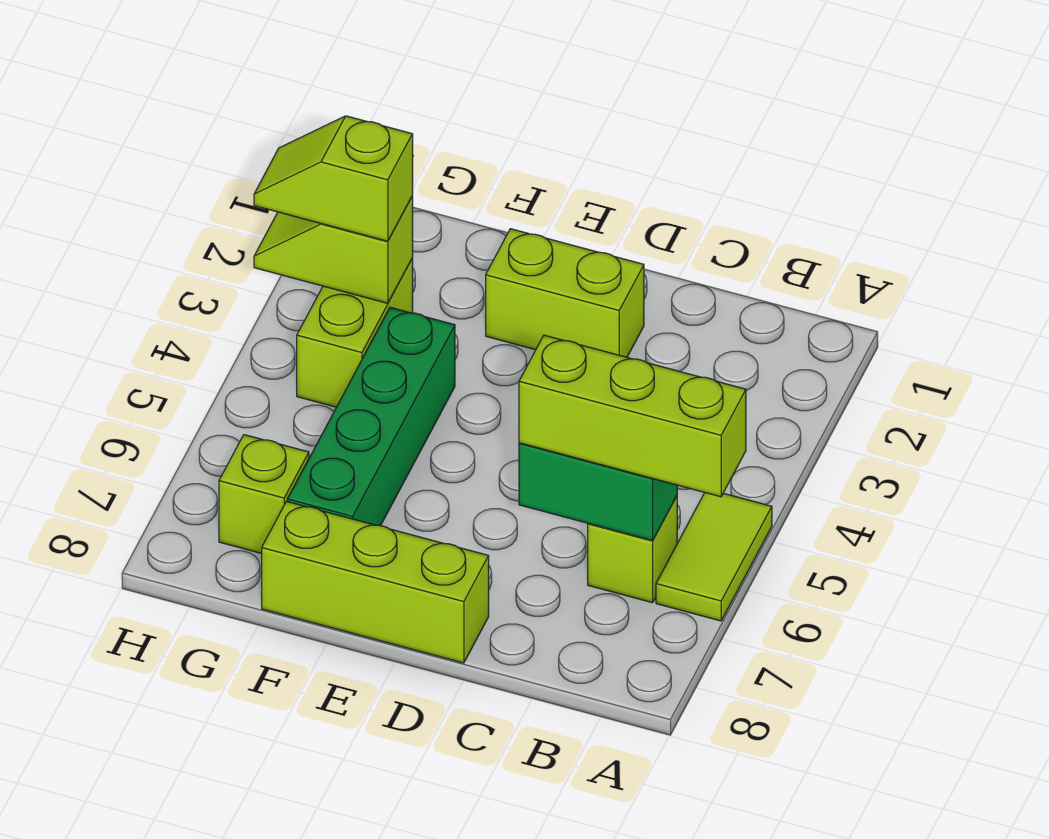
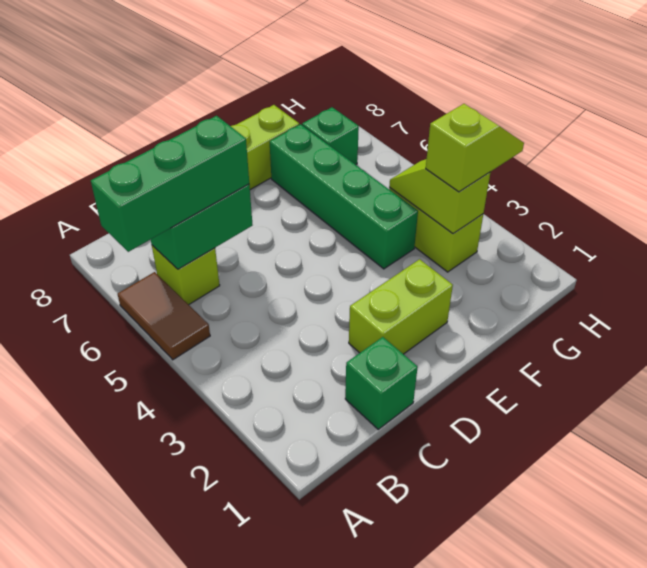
lime 1x2 tile [656,493,772,621] -> brown 1x2 tile [118,272,210,360]
lime 1x3 brick [519,335,746,497] -> green 1x3 brick [91,116,249,252]
none -> green 1x1 brick [345,337,418,429]
lime 1x2 slope [254,196,413,303] -> lime 1x2 slope turned to [389,159,490,234]
lime 1x1 brick [219,435,309,554] -> green 1x1 brick [302,107,359,165]

